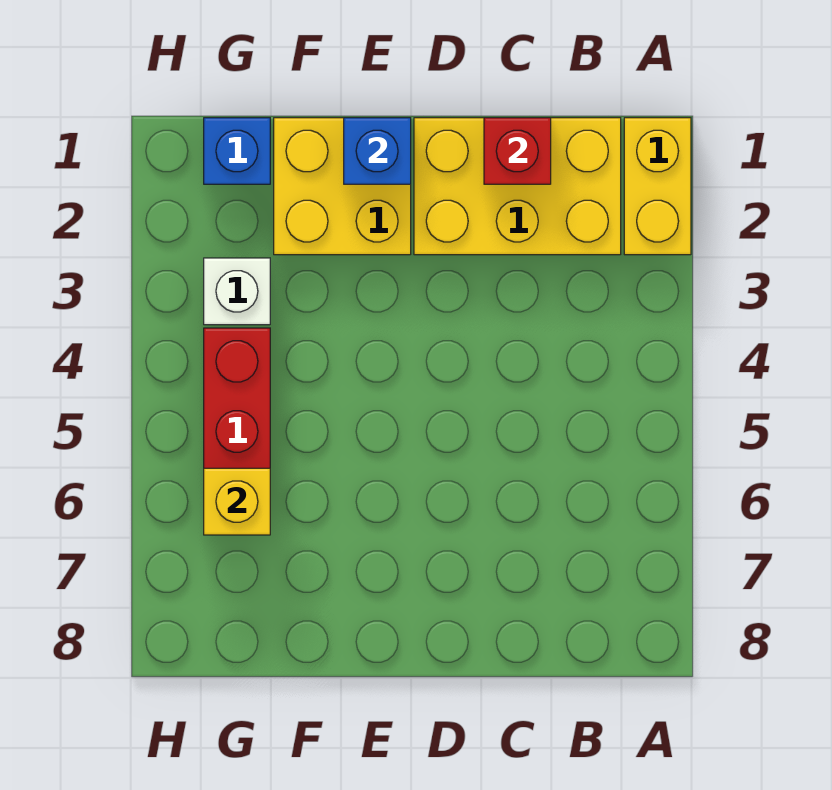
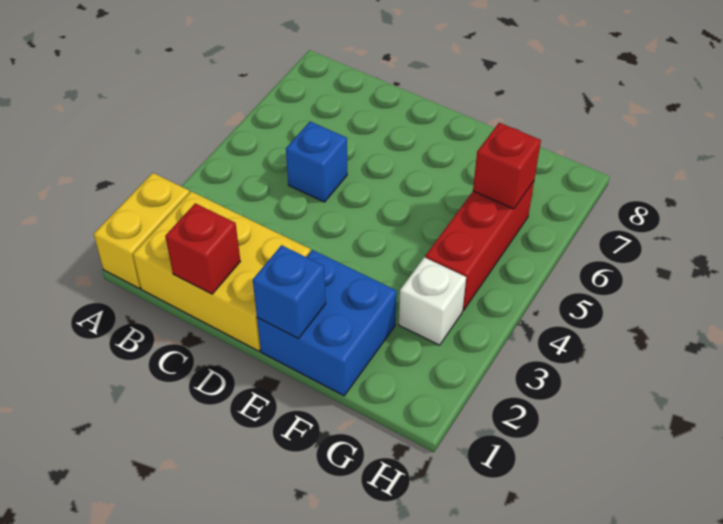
yellow 2x2 brick [274,118,411,255] -> blue 2x2 brick [257,250,397,396]
blue 1x1 brick [204,118,270,184] -> blue 1x1 brick moved to [286,122,347,202]
yellow 1x1 brick [204,468,270,535] -> red 1x1 brick [473,123,541,209]

